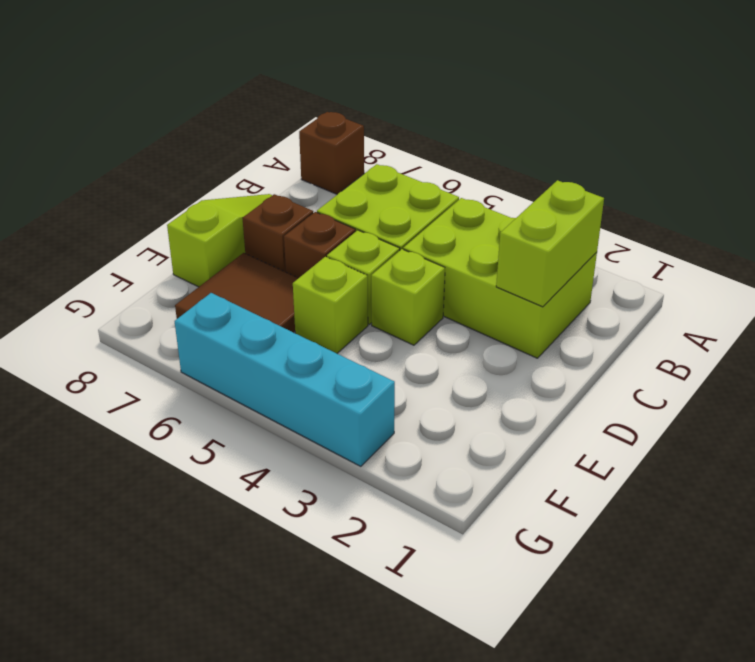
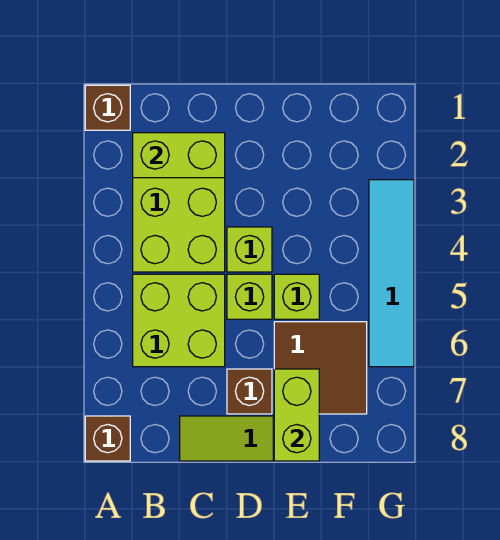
brown 1x1 brick [284,212,356,278] -> brown 1x1 brick moved to [85,85,130,130]
none -> lime 1x2 brick [274,369,319,461]
cyan 1x4 brick [175,293,395,466] -> cyan 1x4 tile [369,180,414,367]

